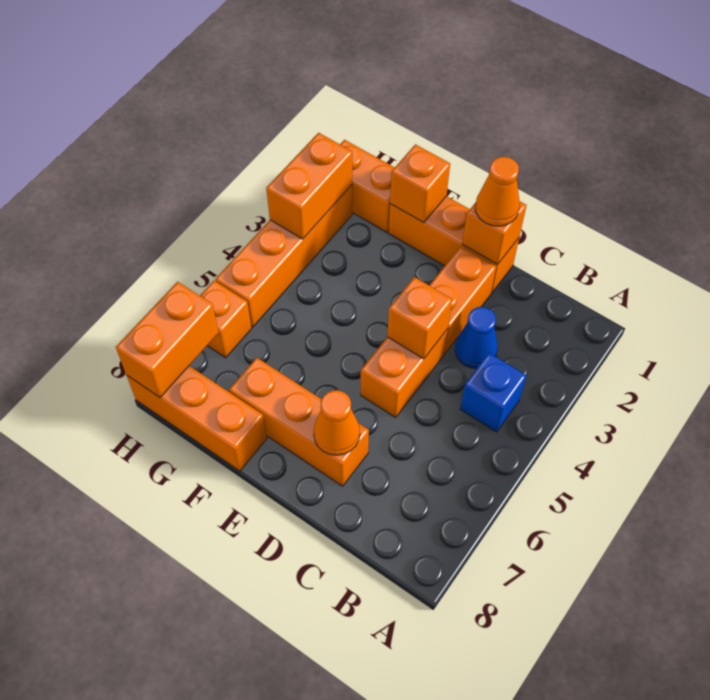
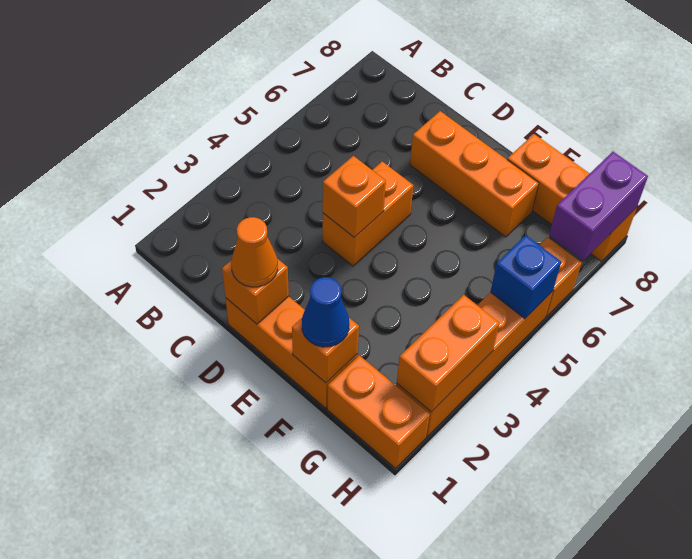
blue 1x1 brick [460,353,527,432] -> blue 1x1 brick moved to [491,235,561,319]
blue 1x1 cone [455,307,498,368] -> blue 1x1 cone moved to [302,277,349,347]
orange 1x2 brick [429,246,496,353] -> none
orange 1x1 cone [314,390,360,455] -> none
orange 1x2 brick [116,282,219,397] -> purple 1x2 brick [549,152,648,260]

